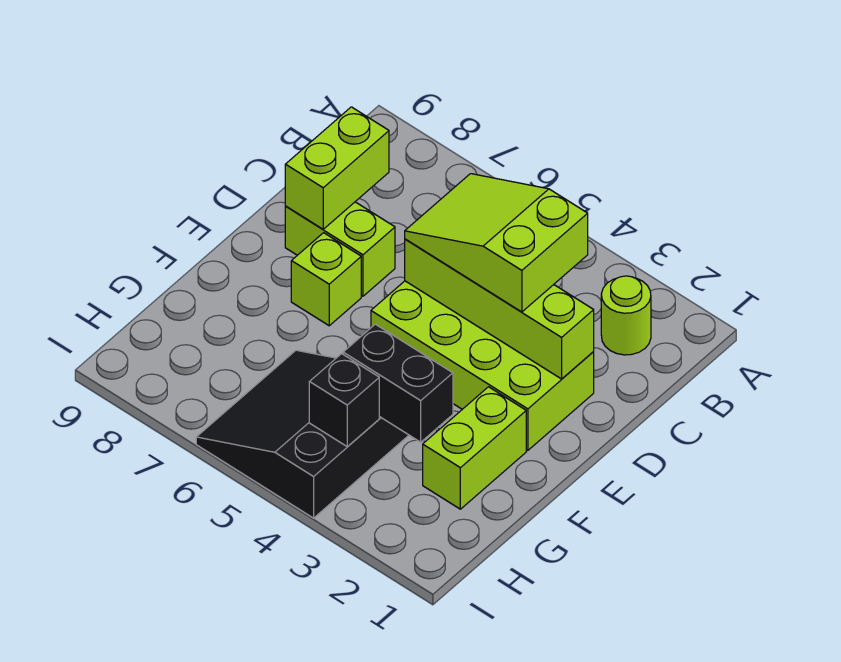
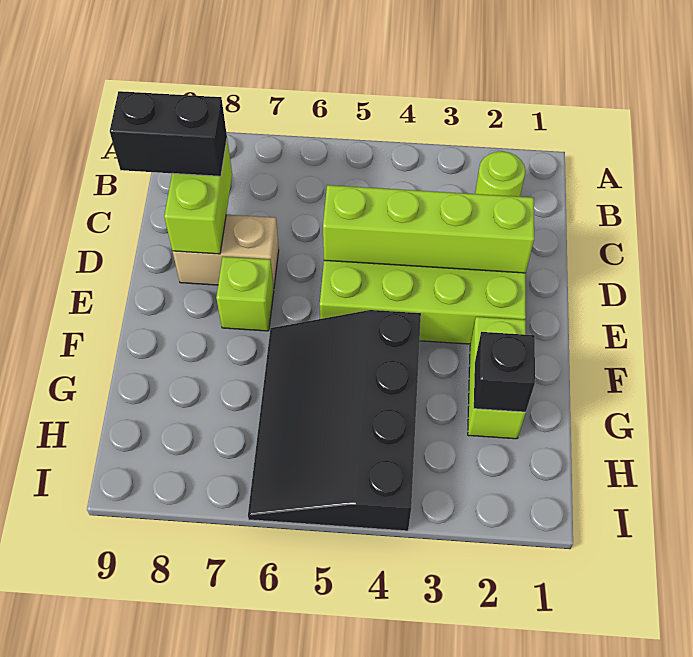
lime 2x3 slope [405,174,588,312] -> none
lime 1x2 brick [285,202,395,296] -> tan 1x2 brick [173,215,279,287]
black 1x2 brick [343,324,453,442] -> black 1x2 brick moved to [110,91,227,176]
black 3x3 slope [196,350,409,518] -> black 3x4 slope [248,310,421,531]
black 1x1 brick [309,354,379,446] -> black 1x1 brick moved to [474,332,535,412]

